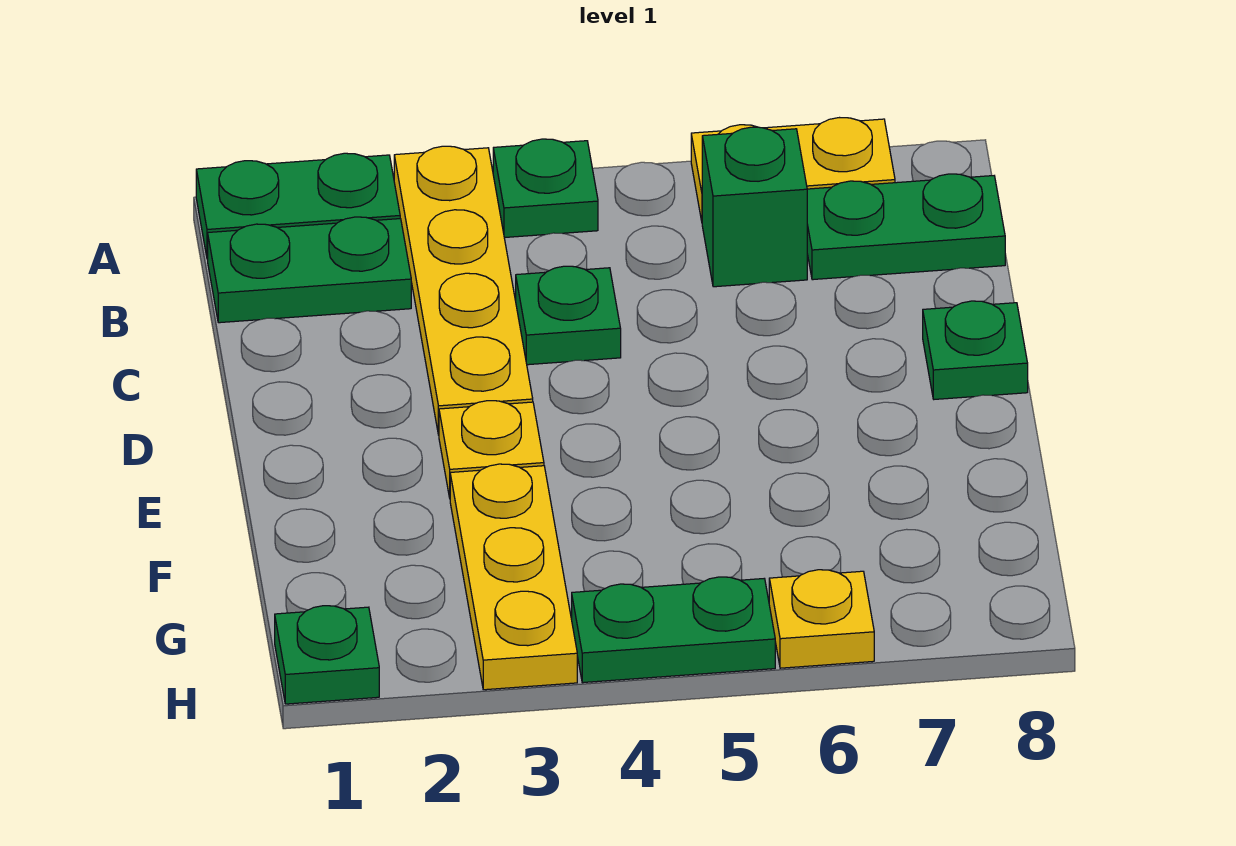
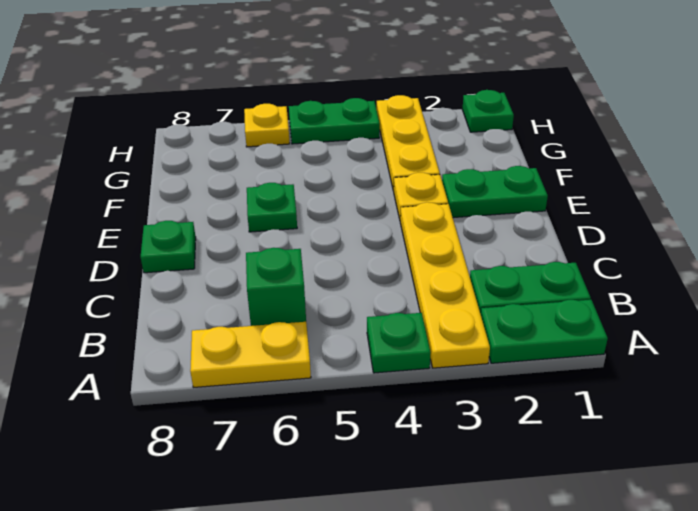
green 1x2 plate [807,174,1005,280] -> green 1x2 plate moved to [442,166,548,218]
green 1x1 plate [516,266,621,365] -> green 1x1 plate moved to [247,183,297,232]

